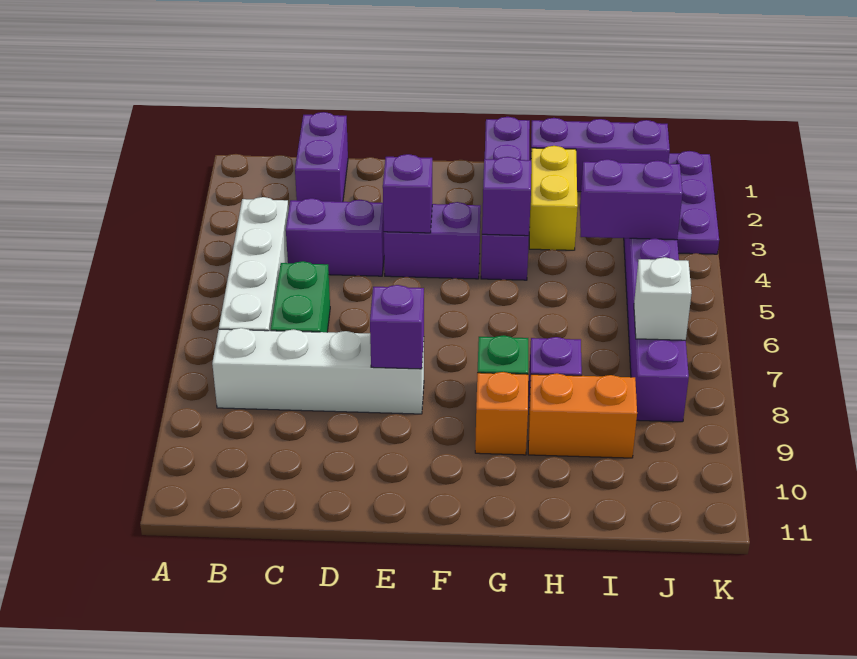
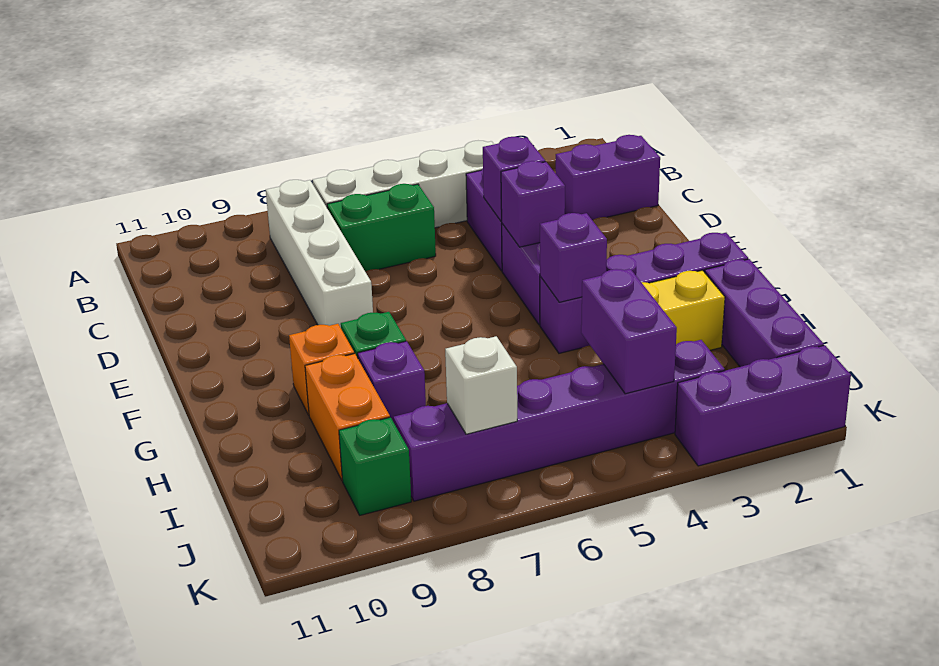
purple 1x1 brick [370,285,424,369] -> purple 1x1 brick moved to [483,137,545,221]
none -> green 1x1 brick [339,417,411,515]
purple 1x3 plate [668,151,719,254] -> purple 1x3 brick [675,345,851,466]

